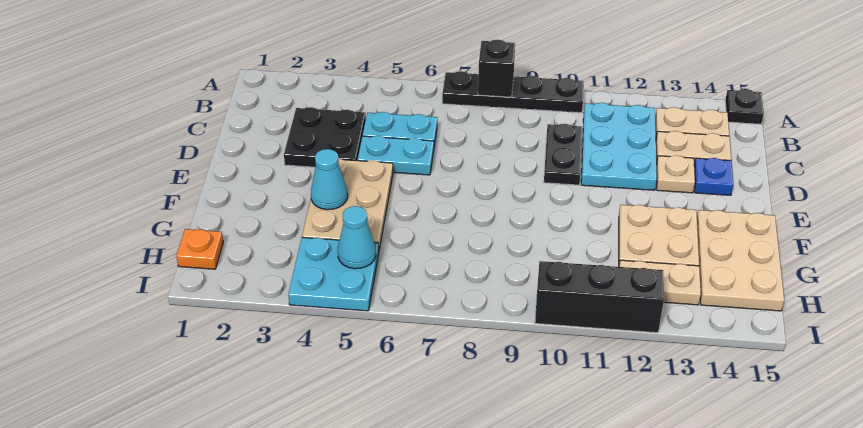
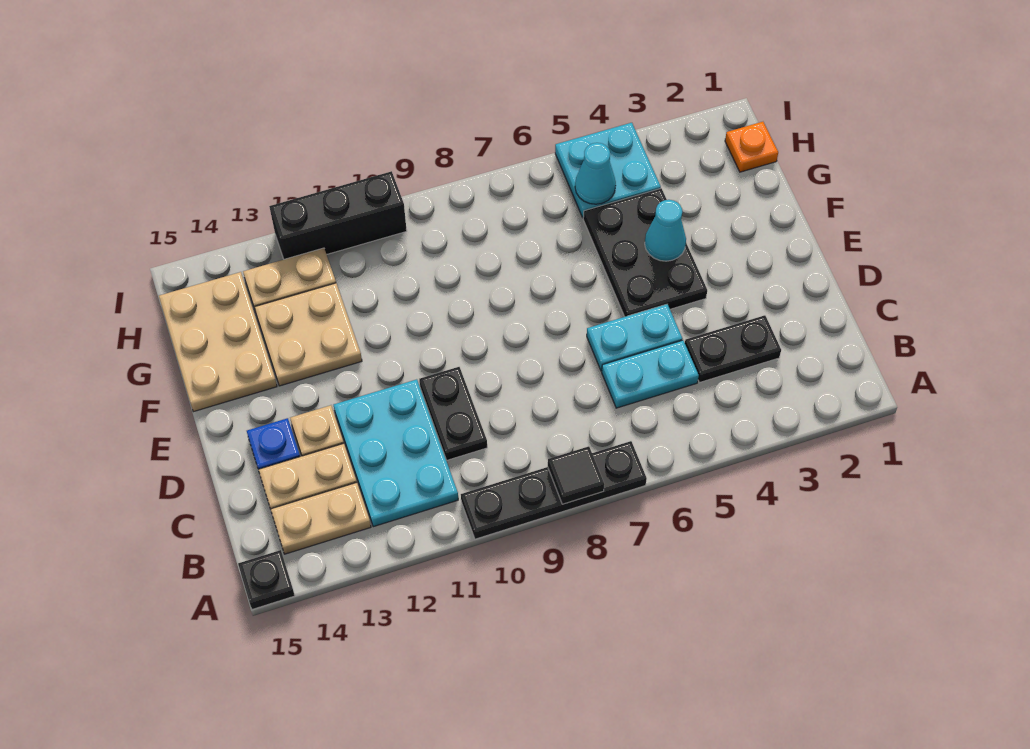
black 1x1 brick [478,40,515,97] -> black 1x1 tile [548,446,604,504]
black 2x2 plate [284,107,366,167] -> black 1x2 plate [685,315,781,383]
tan 2x3 plate [302,158,393,250] -> black 2x3 plate [583,188,707,317]

